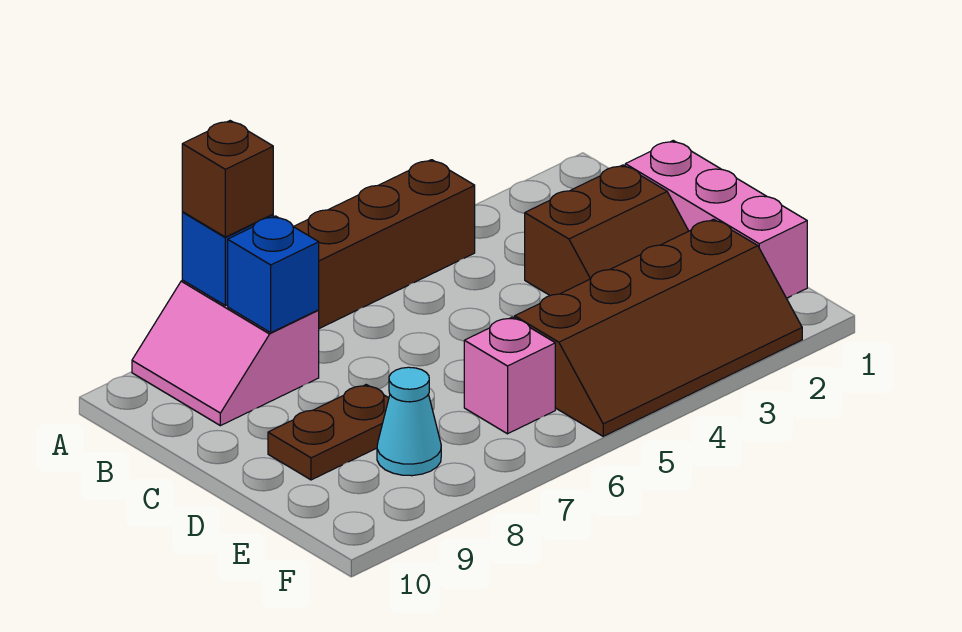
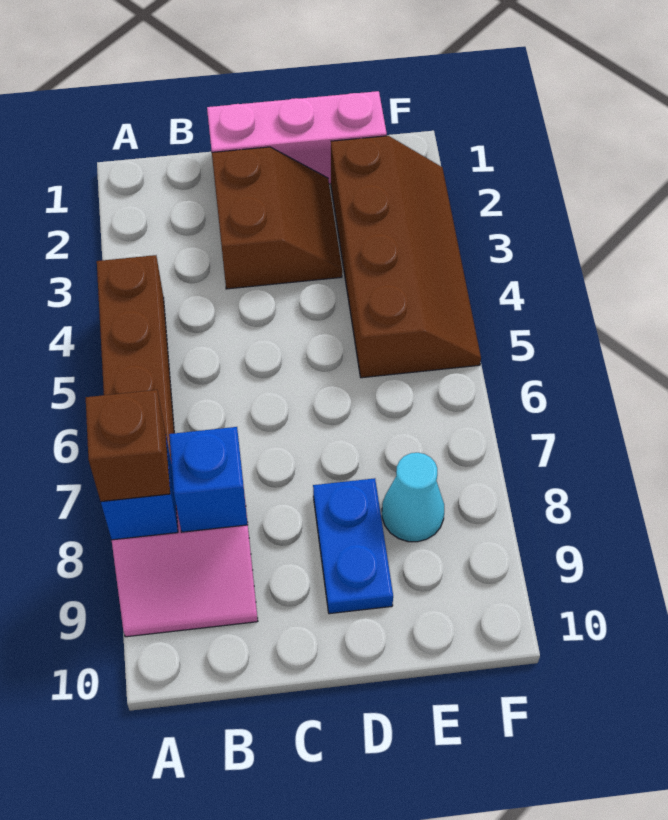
brown 1x2 plate [268,385,389,480] -> blue 1x2 plate [313,478,393,614]
pink 1x1 brick [464,317,555,434] -> none

